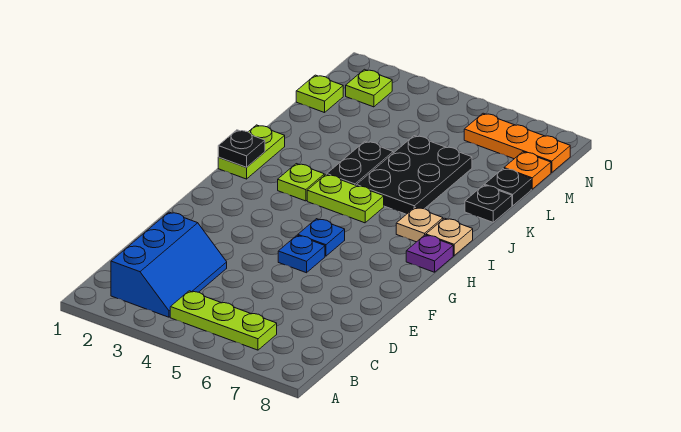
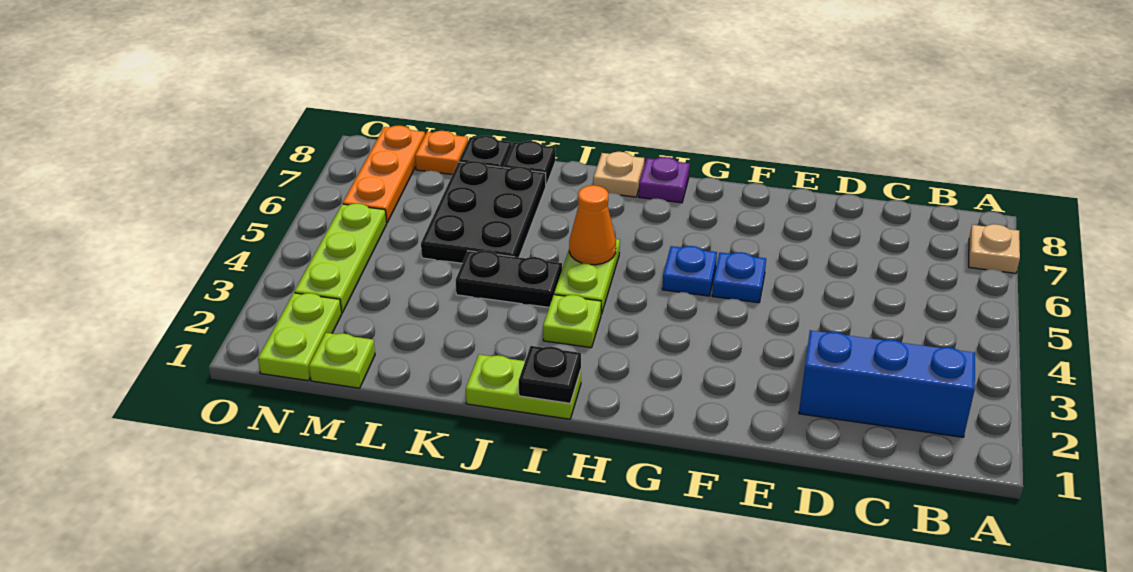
lime 1x3 plate [170,291,277,350] -> lime 1x3 plate moved to [294,203,387,313]
none -> orange 1x1 cone [569,185,616,265]
tan 1x1 plate [396,207,443,242] -> tan 1x1 plate moved to [969,224,1020,273]
black 2x3 plate [356,136,472,214] -> black 2x3 plate turned to [421,161,546,263]
lime 1x1 plate [346,69,392,107] -> lime 1x2 plate [258,293,342,381]

